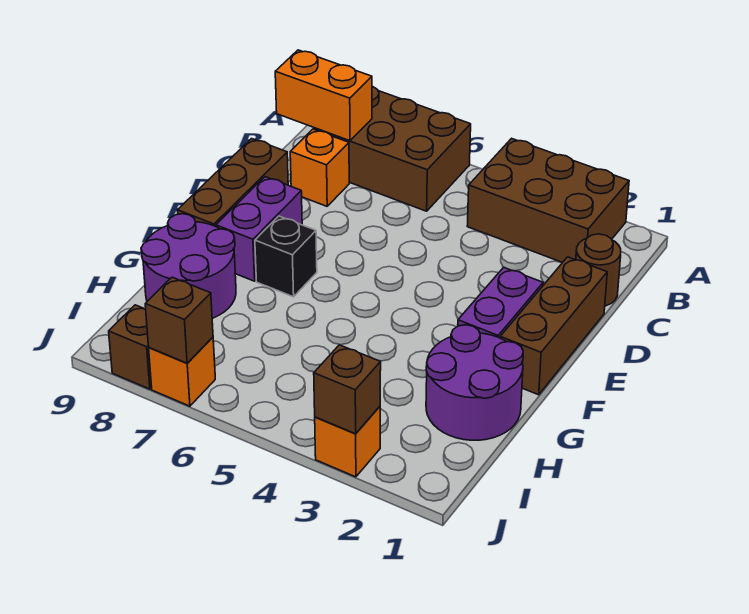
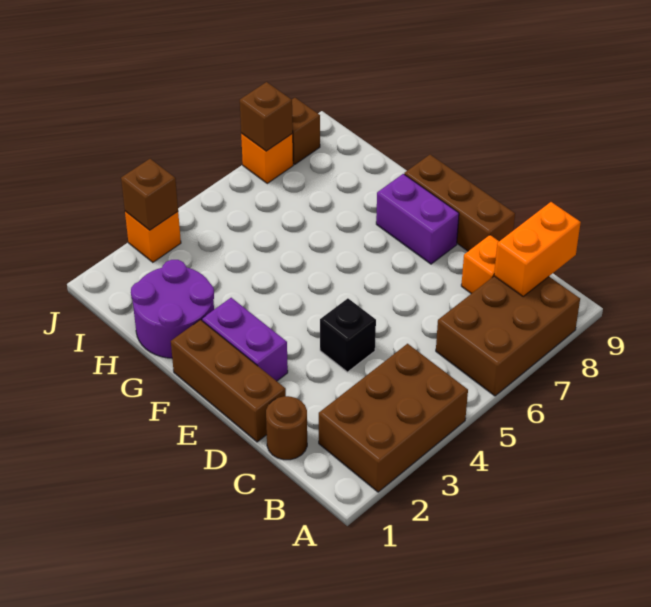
black 1x1 brick [255,216,317,297] -> black 1x1 brick moved to [320,298,376,372]
purple 2x2 round brick [141,214,236,318] -> none

